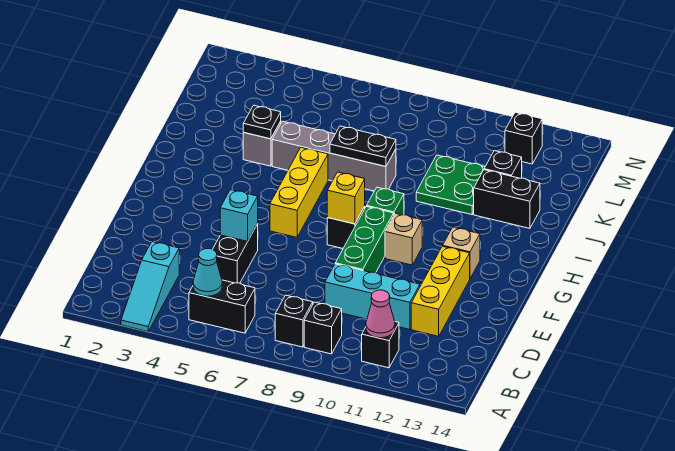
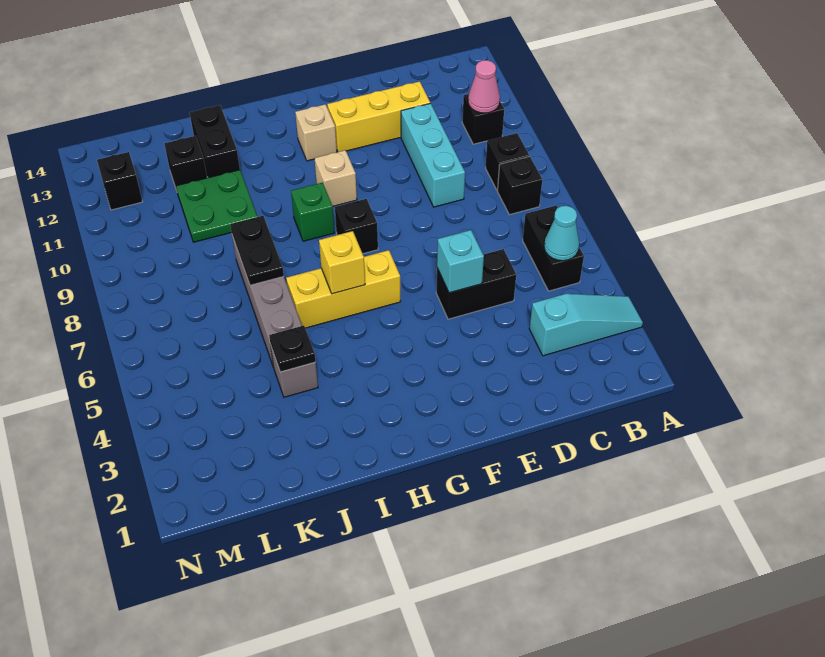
green 1x3 brick [335,206,394,273] -> none
yellow 1x1 brick [327,172,365,224] -> yellow 1x1 brick moved to [319,231,365,294]

